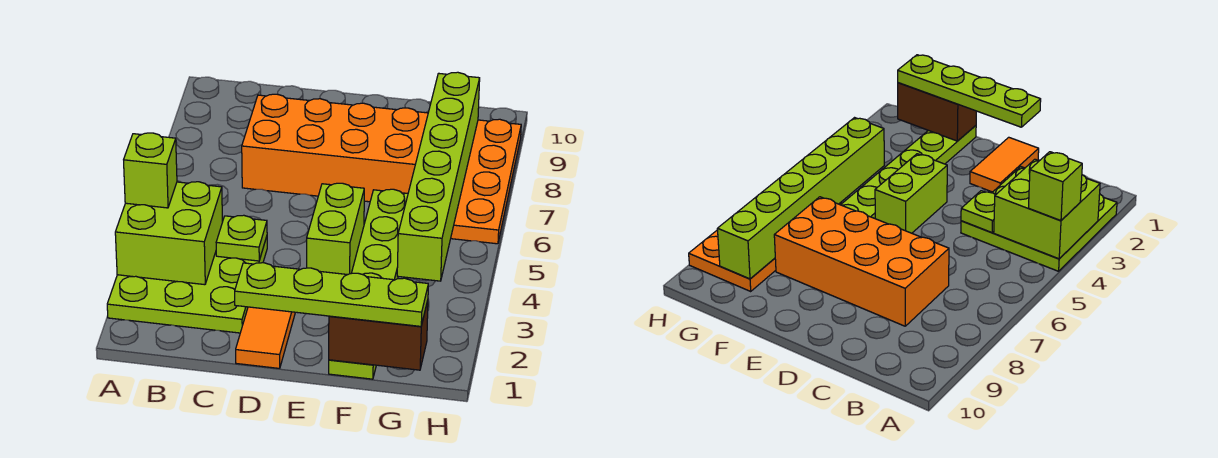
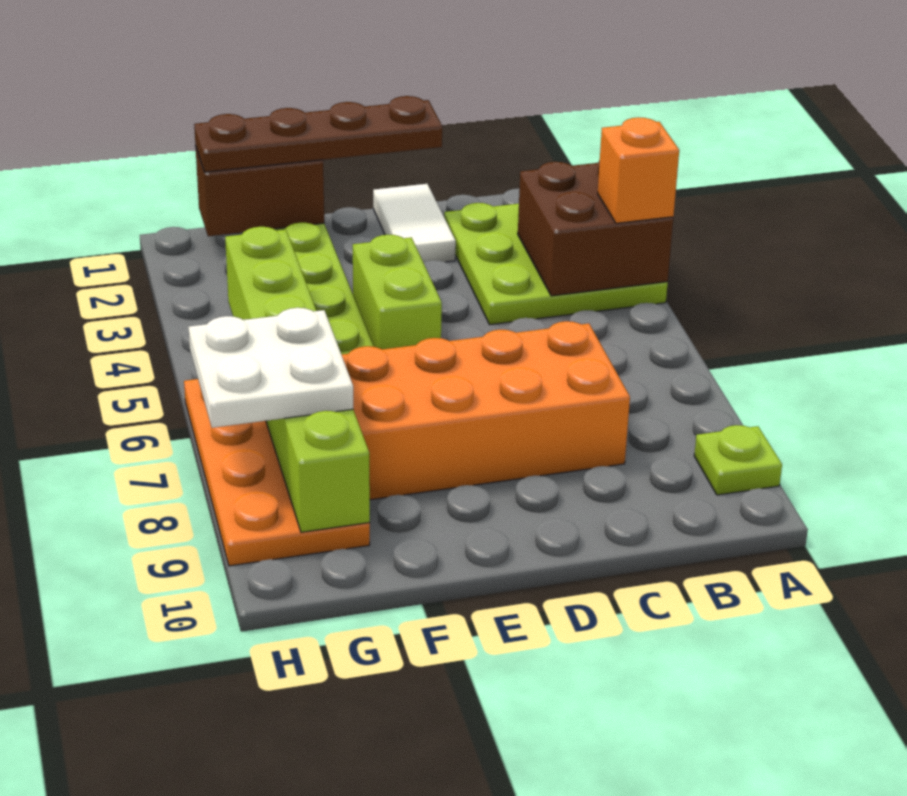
lime 2x2 brick [115,182,222,285] -> brown 2x2 brick [518,160,673,296]
lime 1x1 brick [124,133,177,208] -> orange 1x1 brick [598,117,679,223]
lime 1x1 plate [216,215,267,261] -> lime 1x1 plate moved to [694,425,782,495]
orange 1x2 tile [236,307,295,368] -> white 1x2 tile [373,184,456,263]
lime 1x4 plate [235,263,428,326] -> brown 1x4 plate [194,96,442,172]
none -> white 2x2 plate [189,308,353,428]

